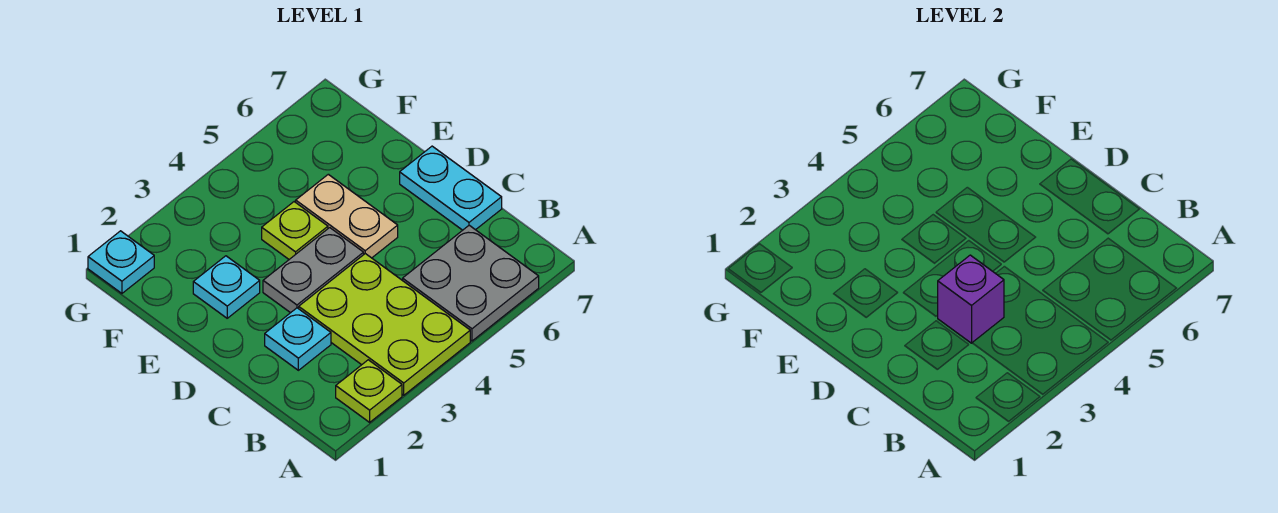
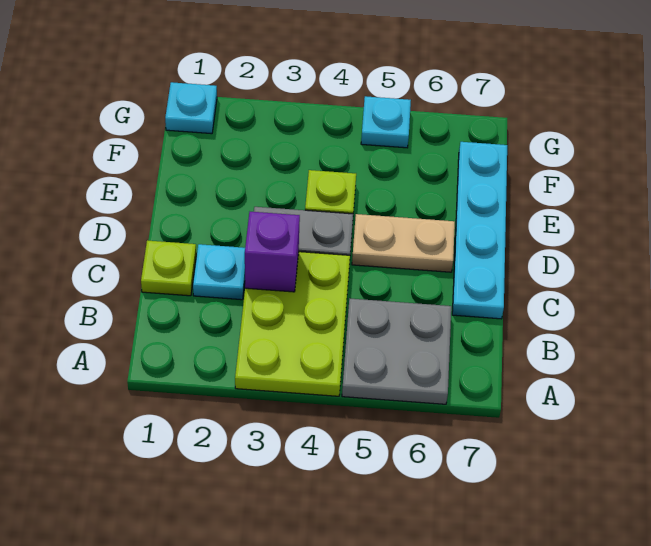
lime 1x1 plate [336,360,402,422] -> lime 1x1 plate moved to [141,240,196,296]
cyan 1x2 plate [400,146,502,230] -> cyan 1x4 plate [452,142,507,319]
tan 1x2 plate [296,174,398,258] -> tan 1x2 plate turned to [352,214,455,272]
cyan 1x1 plate [193,256,260,318] -> cyan 1x1 plate moved to [361,96,411,148]

